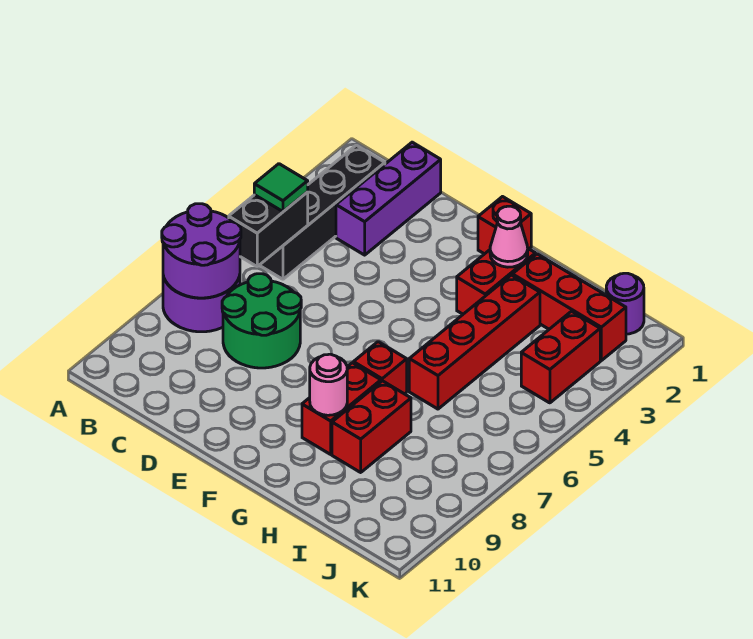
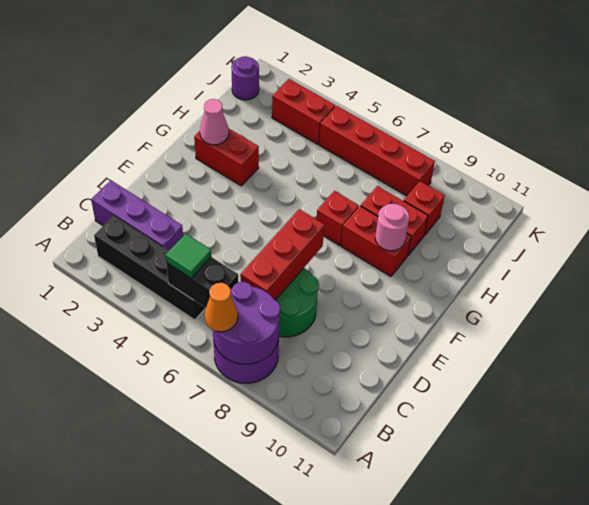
none -> orange 1x1 cone [205,283,238,332]
red 1x1 brick [478,197,531,254] -> red 1x1 brick moved to [404,181,445,235]
red 1x3 brick [512,254,626,361] -> red 1x3 brick moved to [240,209,324,300]
red 1x4 brick [409,275,540,409] -> red 1x4 brick moved to [319,106,435,196]

